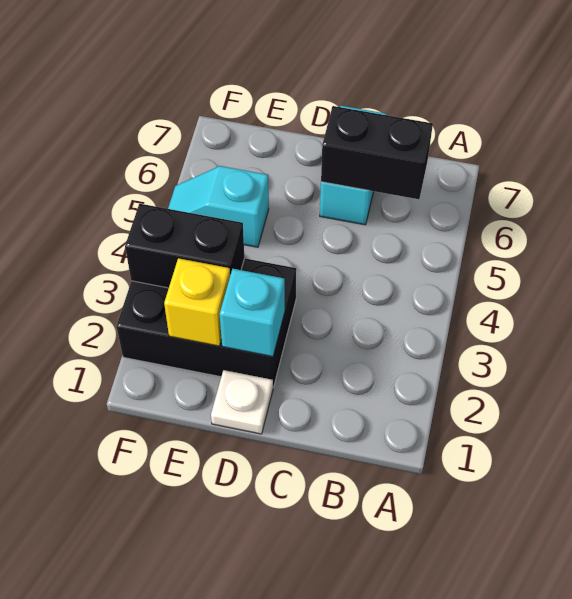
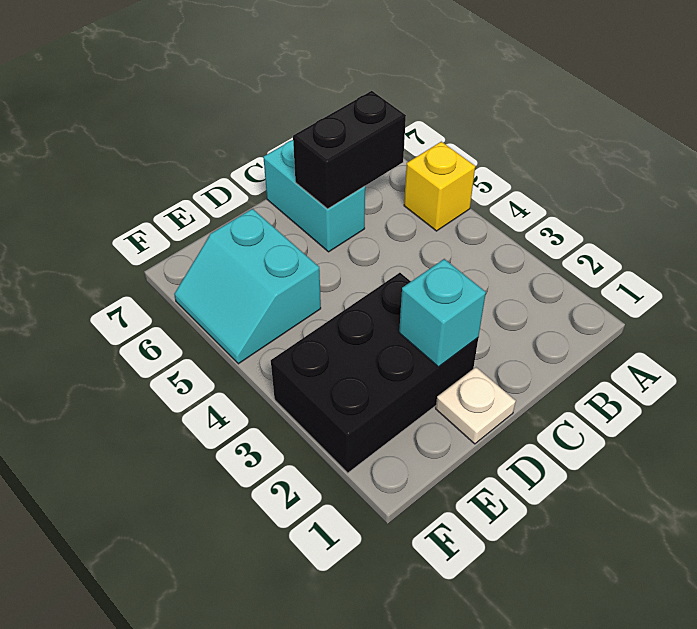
yellow 1x1 brick [164,258,230,346] -> yellow 1x1 brick moved to [404,142,475,231]
black 1x2 brick [125,204,244,288] -> none
cyan 1x2 slope [168,166,269,247] -> cyan 2x2 slope [174,209,321,364]

